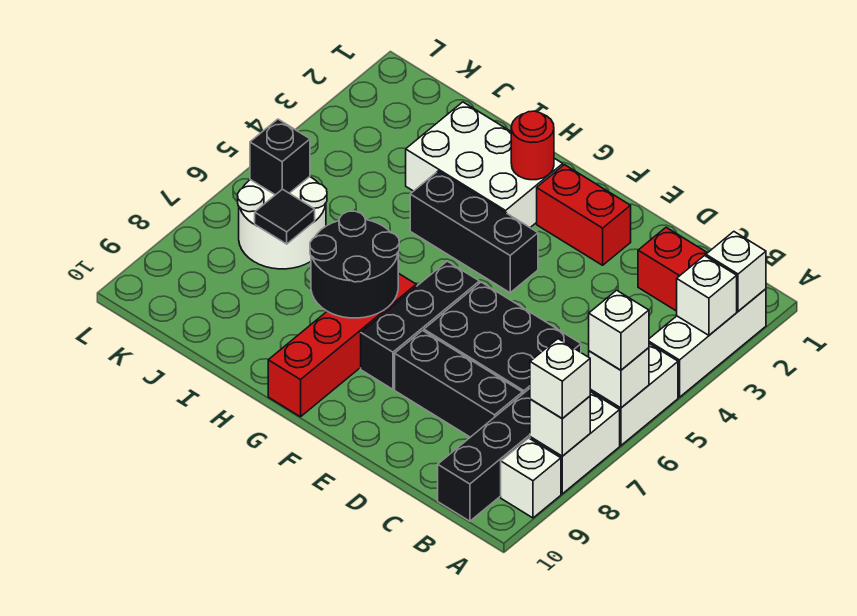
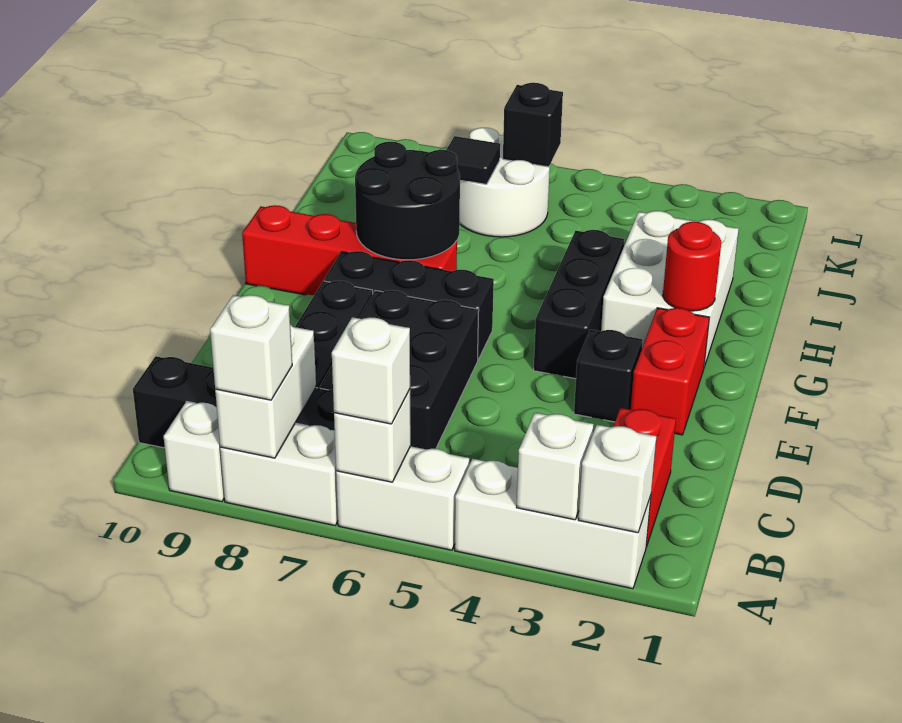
white 1x1 brick [530,396,590,456] -> white 1x2 brick [215,325,316,458]
none -> black 1x1 brick [574,330,643,422]

